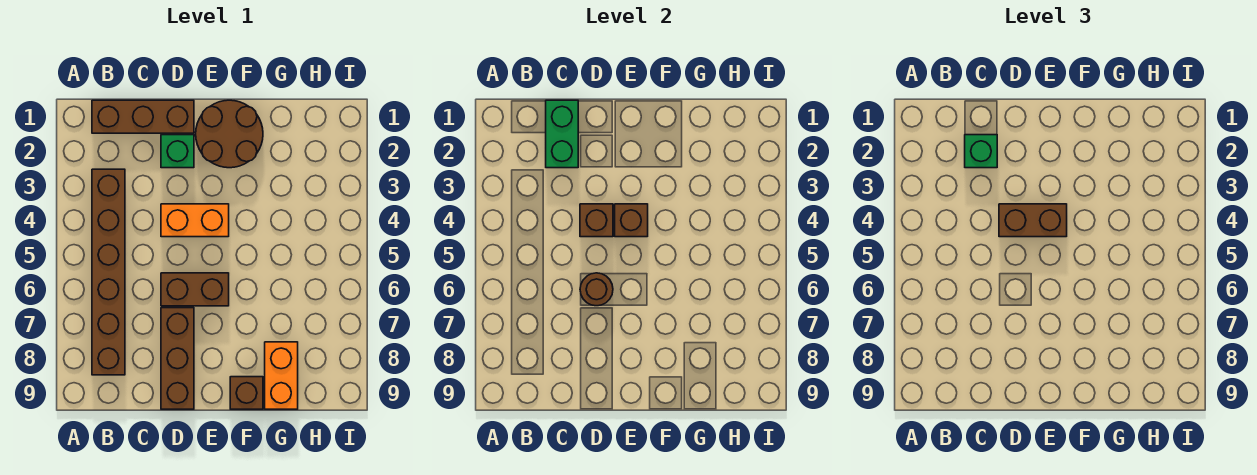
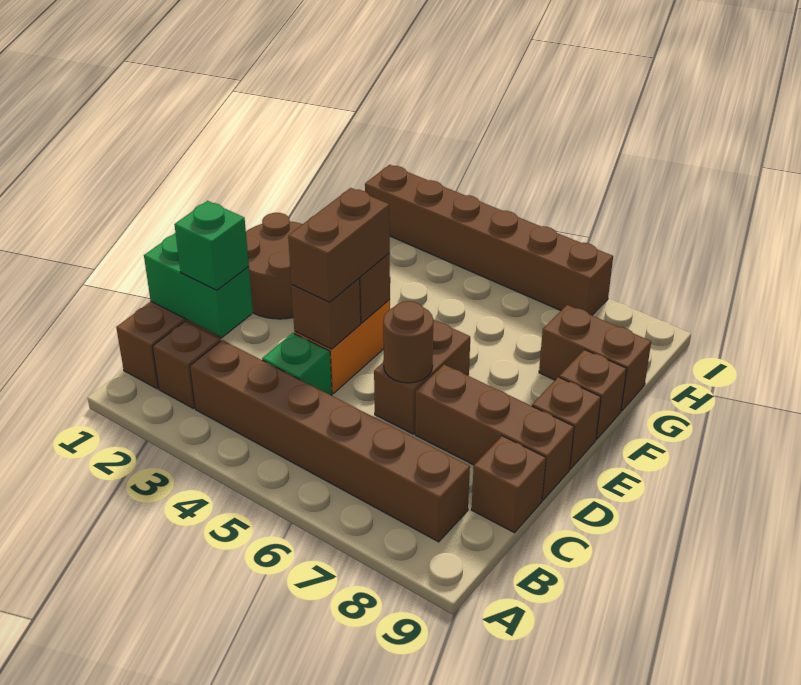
none -> brown 1x1 brick [153,321,221,408]
none -> brown 1x1 brick [471,436,546,533]
green 1x1 brick [161,135,194,168] -> green 1x1 brick moved to [262,333,332,396]
none -> brown 1x1 brick [532,377,601,469]
orange 1x2 brick [265,342,298,409] -> brown 1x2 brick [539,305,651,411]
none -> brown 1x6 brick [365,165,613,315]

